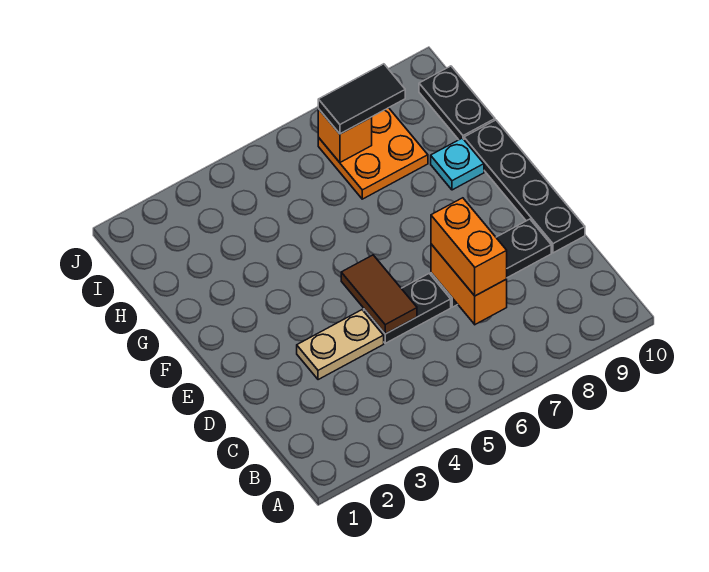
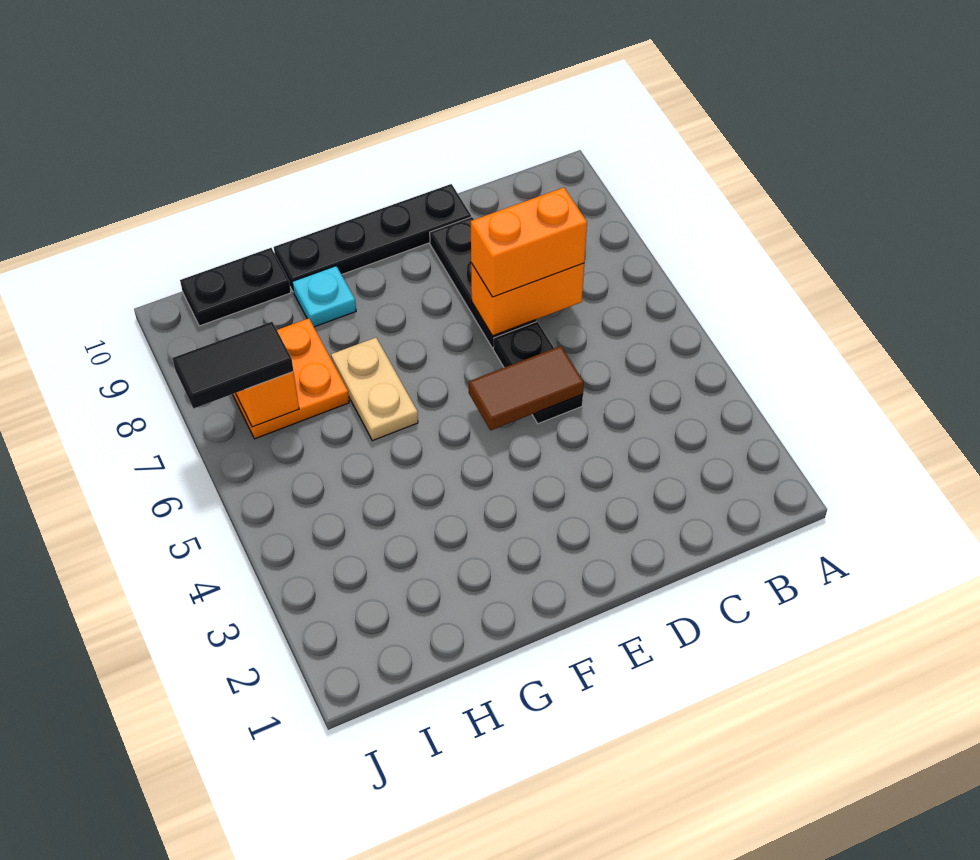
tan 1x2 plate [297,310,384,380] -> tan 1x2 plate moved to [331,338,418,441]
black 1x2 tile [318,64,405,134] -> black 1x2 tile turned to [172,322,293,409]

